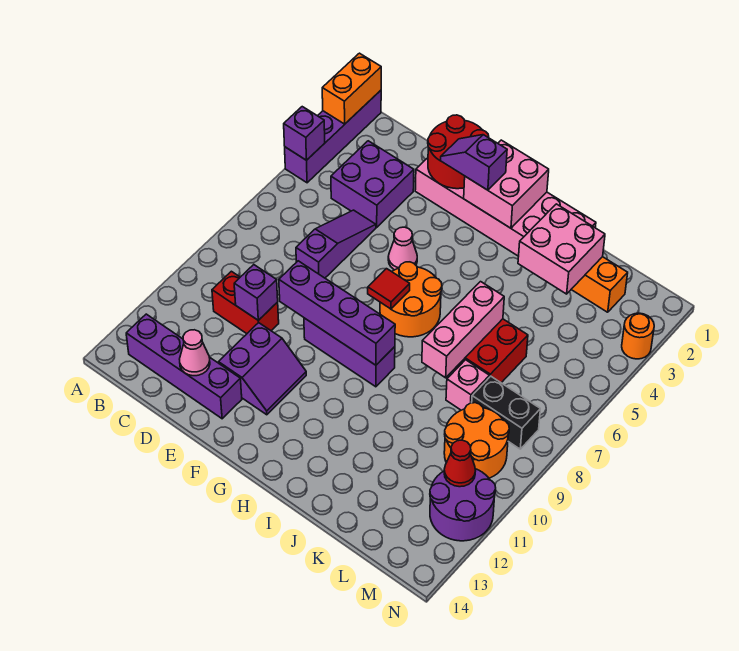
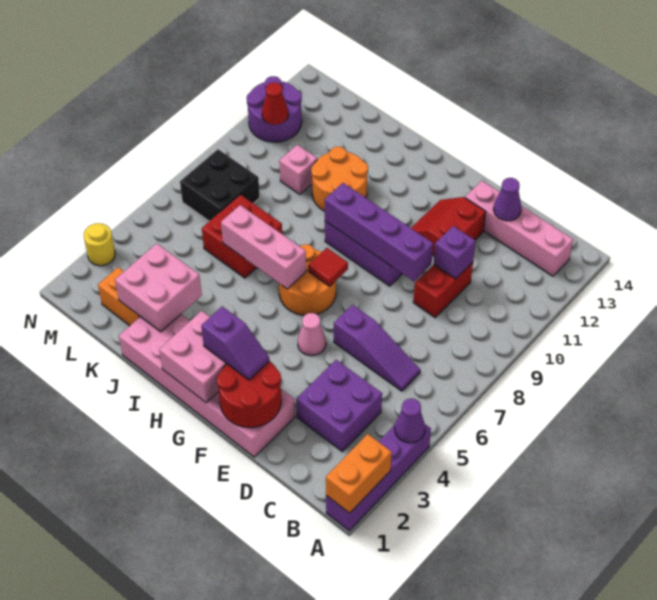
purple 1x1 brick [284,107,325,160] -> purple 1x1 cone [395,398,425,443]
purple 1x4 brick [126,314,242,419] -> pink 1x4 brick [465,181,573,276]
red 1x2 brick [212,271,279,334] -> red 1x2 brick turned to [413,262,473,318]
purple 1x3 slope [296,210,376,278] -> purple 1x3 slope turned to [334,305,420,391]
pink 1x1 cone [180,330,210,376] -> purple 1x1 cone [493,178,521,221]
purple 2x2 slope [219,323,306,415] -> red 2x2 slope [411,197,486,256]
pink 1x3 brick [422,282,504,378] -> pink 1x3 brick turned to [221,205,306,289]
pink 1x1 brick [446,360,489,410] -> pink 1x1 brick moved to [279,145,317,194]
black 1x2 brick [472,376,540,449] -> black 2x2 brick [180,149,260,221]
orange 2x2 round brick [444,403,509,478] -> orange 2x2 round brick moved to [311,147,368,211]
orange 1x1 round brick [622,313,654,359] -> yellow 1x1 round brick [84,223,115,266]

